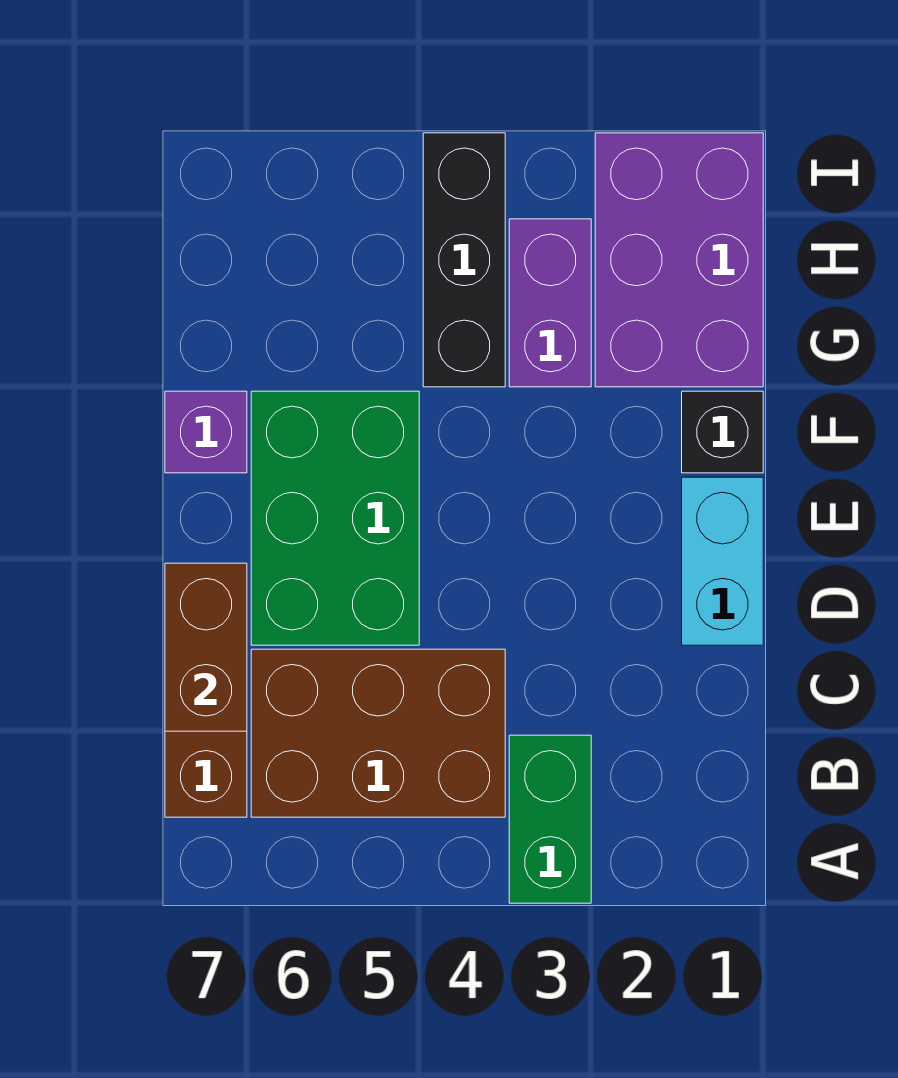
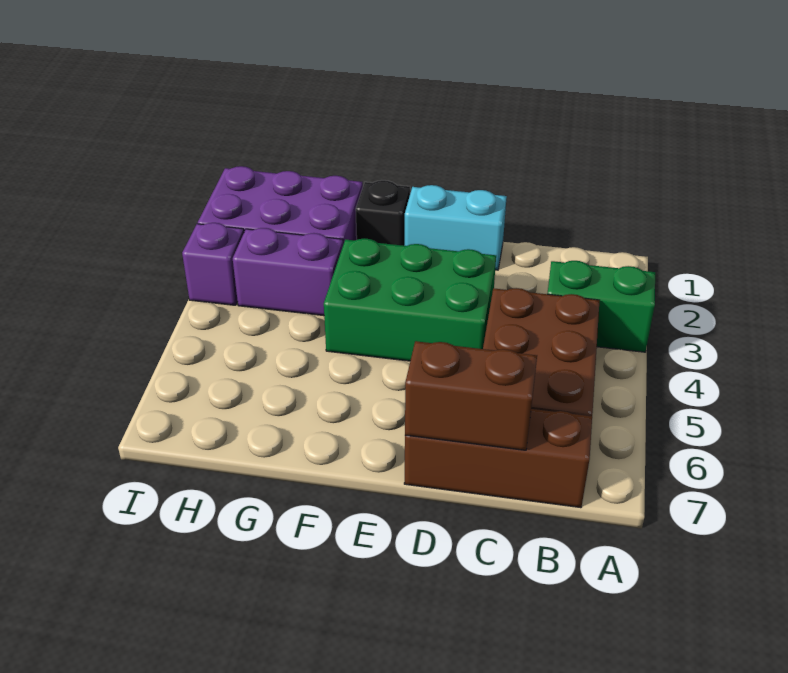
green 2x3 brick [251,391,419,645] -> green 2x3 brick moved to [324,238,496,361]
purple 1x1 brick [165,391,247,473] -> purple 1x1 brick moved to [182,223,244,305]
black 1x3 brick [423,133,505,387] -> none

